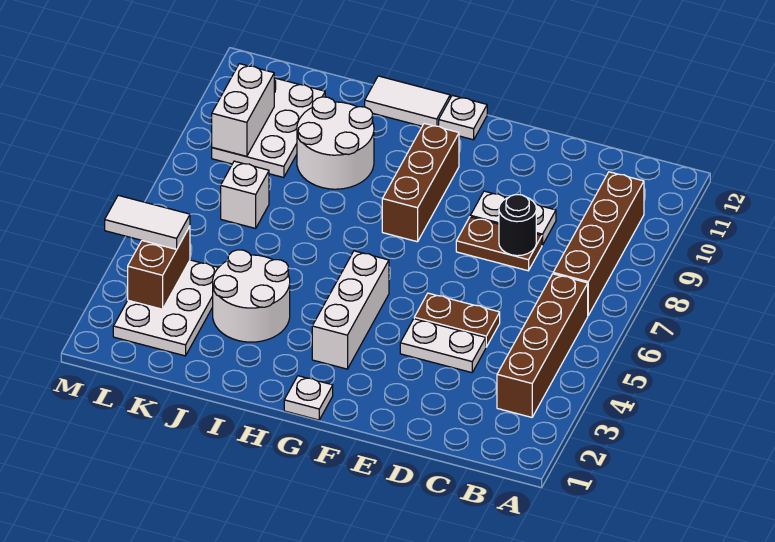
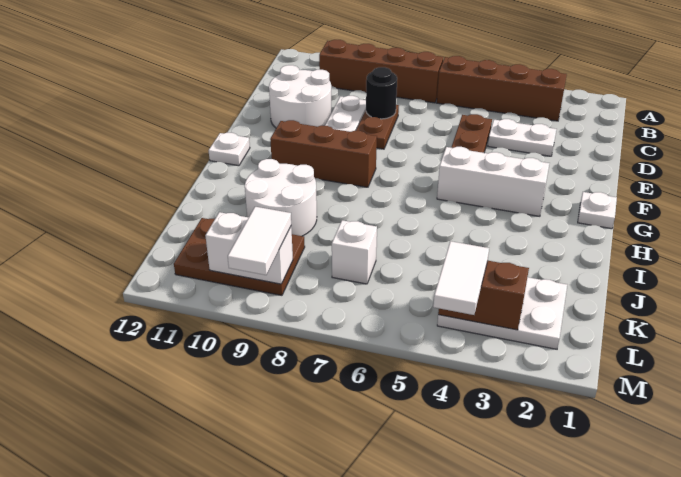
white 1x2 plate [400,319,486,373] -> white 1x2 plate turned to [488,119,556,156]
white 1x2 tile [365,76,450,126] -> white 1x2 tile moved to [228,207,291,275]
white 2x2 round brick [213,250,290,342] -> white 2x2 round brick moved to [269,65,332,128]
white 2x3 plate [212,78,325,178] -> brown 2x3 plate [174,218,305,295]

